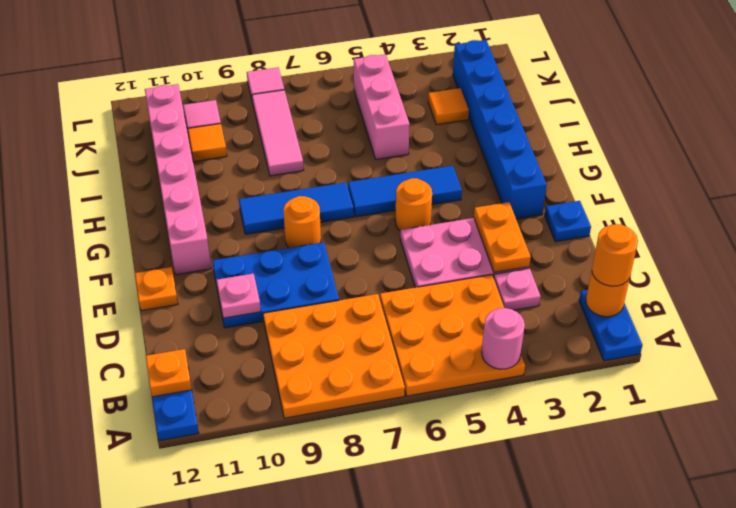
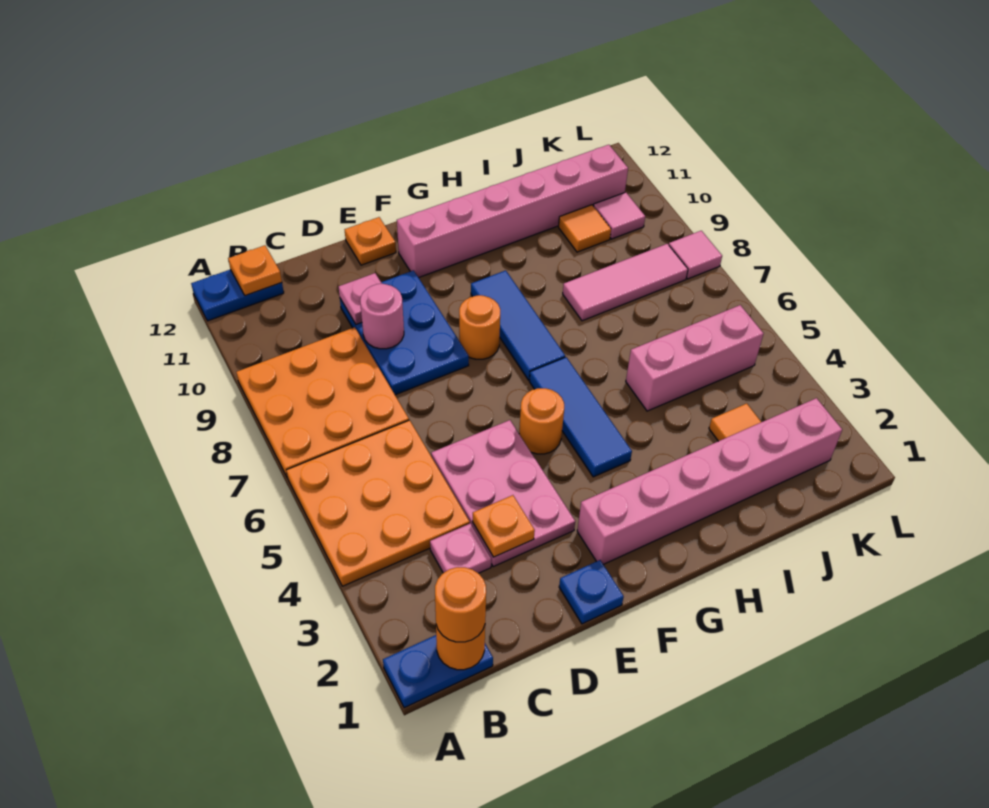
pink 1x1 round brick [482,308,525,369] -> pink 1x1 round brick moved to [360,284,404,349]
orange 1x2 plate [474,202,531,273] -> orange 1x1 plate [473,495,535,557]
blue 1x6 brick [453,40,547,219] -> pink 1x6 brick [577,398,842,564]

